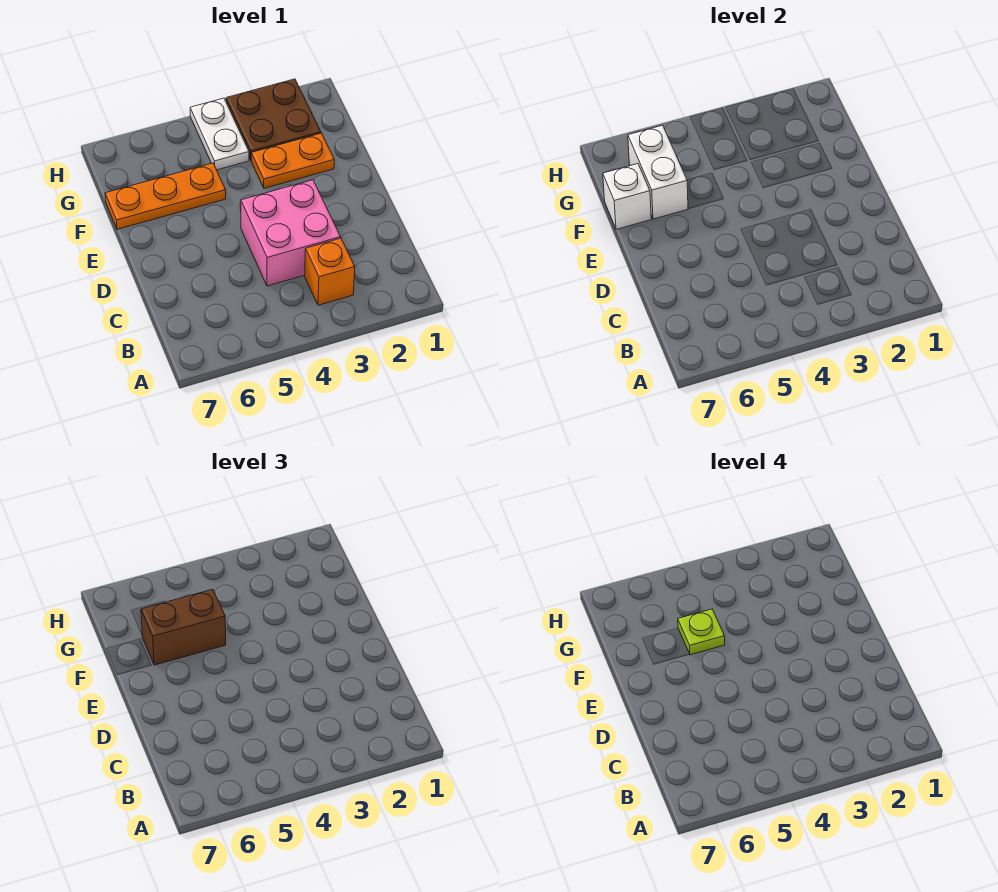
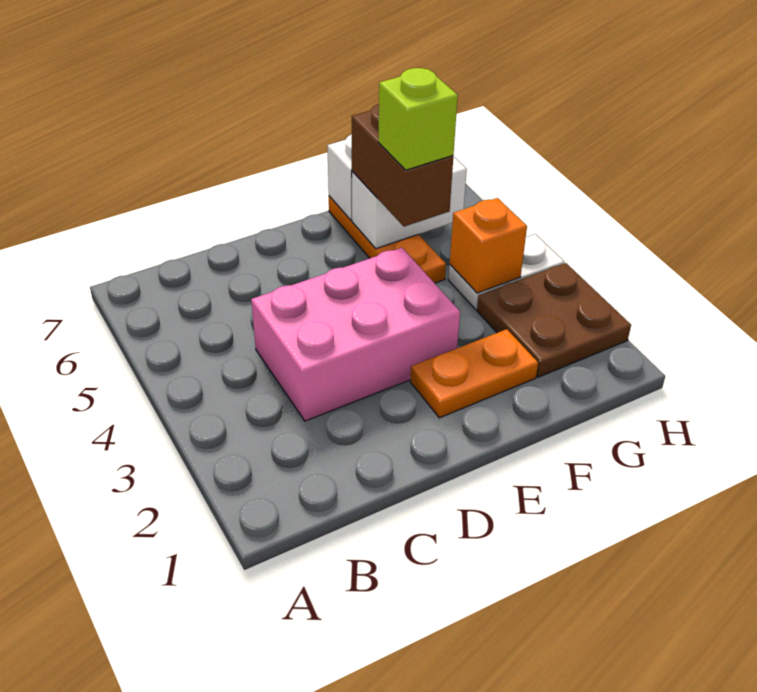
orange 1x1 brick [305,238,355,305] -> orange 1x1 brick moved to [450,198,527,293]
pink 2x2 brick [241,180,340,286] -> pink 2x3 brick [251,248,460,421]
orange 1x2 plate [251,133,334,188] -> orange 1x2 plate turned to [411,329,538,418]
lime 1x1 plate [678,609,725,655] -> lime 1x1 brick [378,68,458,170]

